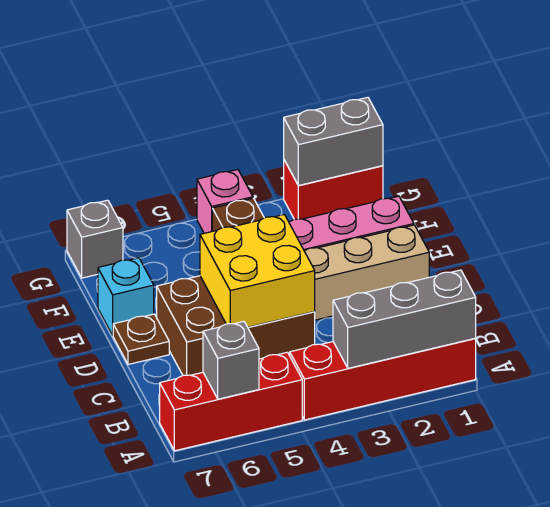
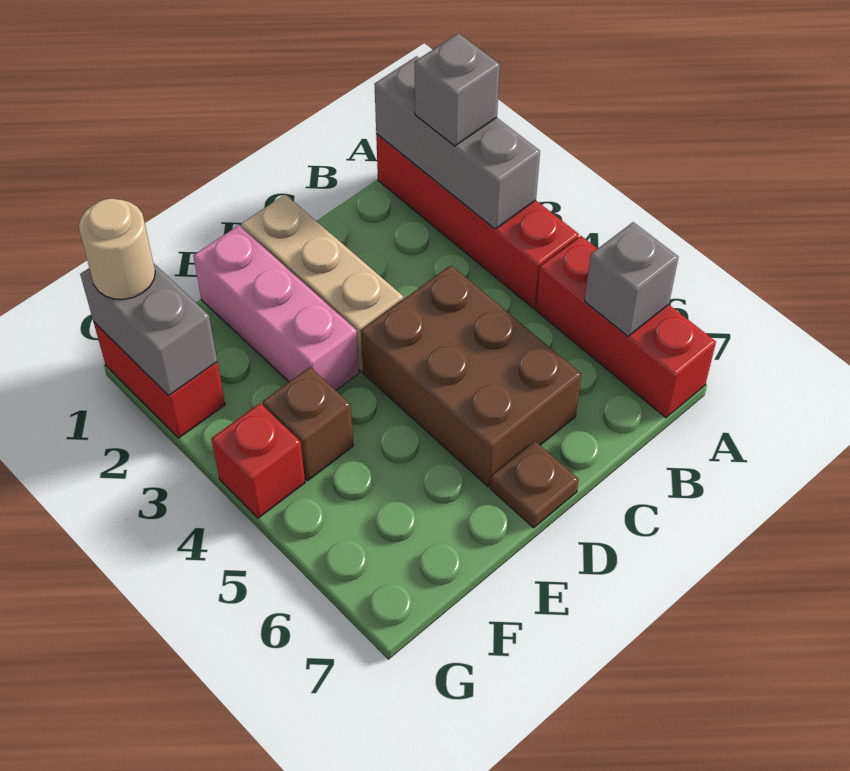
yellow 2x2 brick [200,215,315,327] -> none
cyan 1x1 brick [98,258,154,335] -> none
none -> tan 1x1 round brick [79,199,155,299]
pink 1x1 brick [197,170,253,233] -> red 1x1 brick [211,403,305,518]
grey 1x1 brick [67,200,123,278] -> grey 1x1 brick moved to [415,33,500,146]

